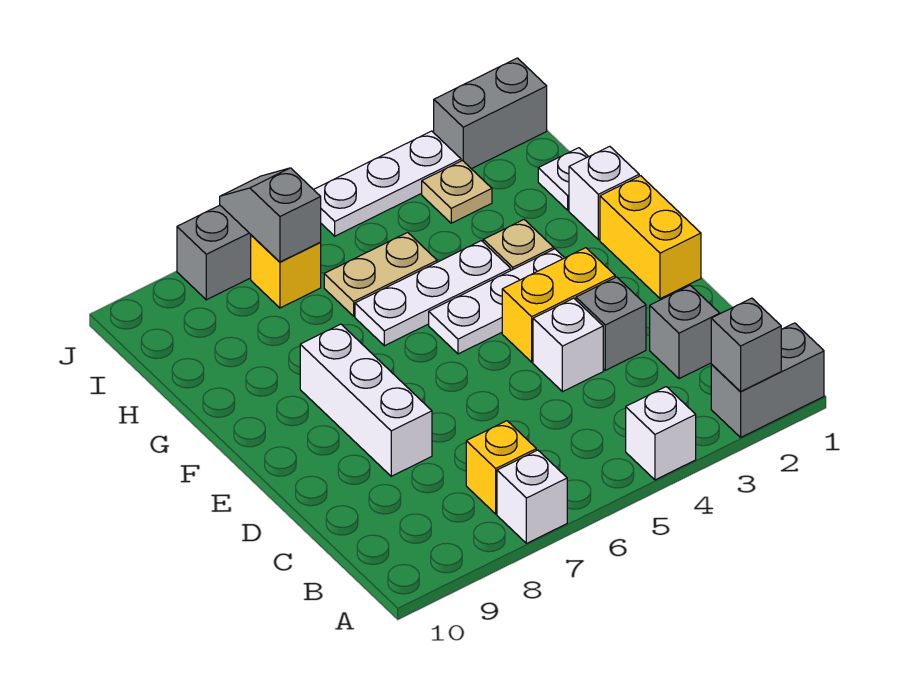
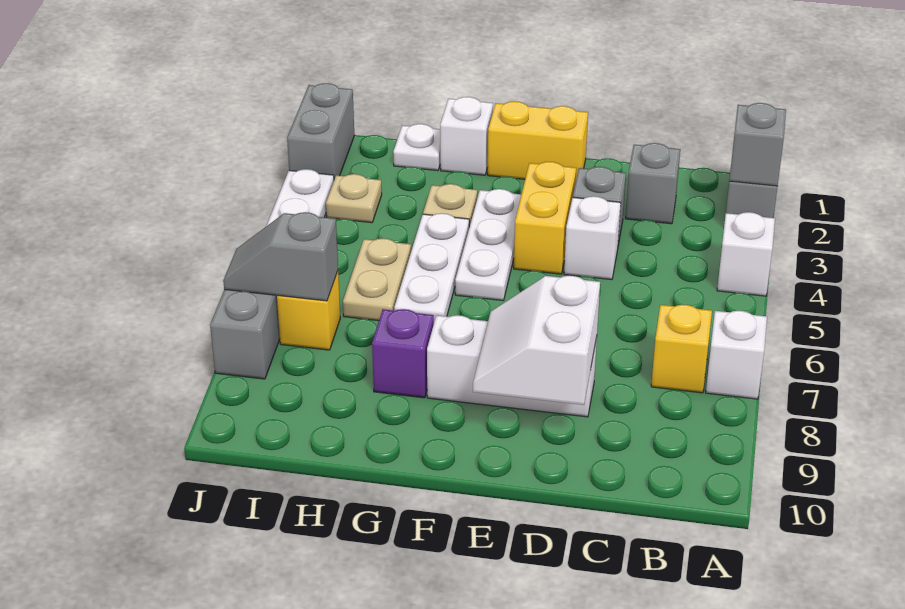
none -> white 2x2 slope [473,275,600,405]
none -> purple 1x1 brick [372,309,434,398]

